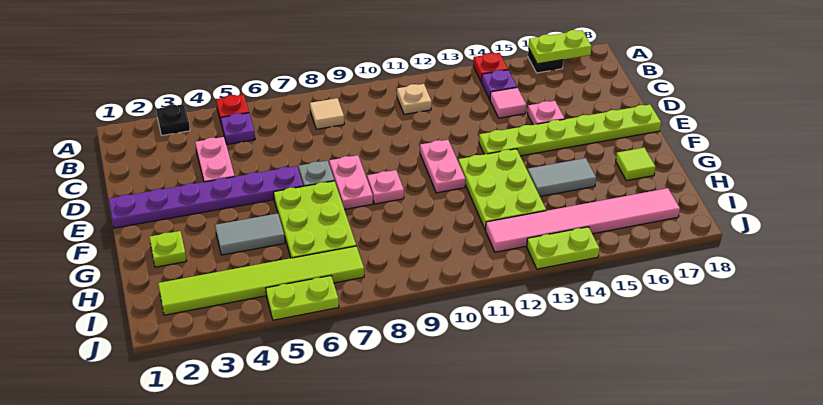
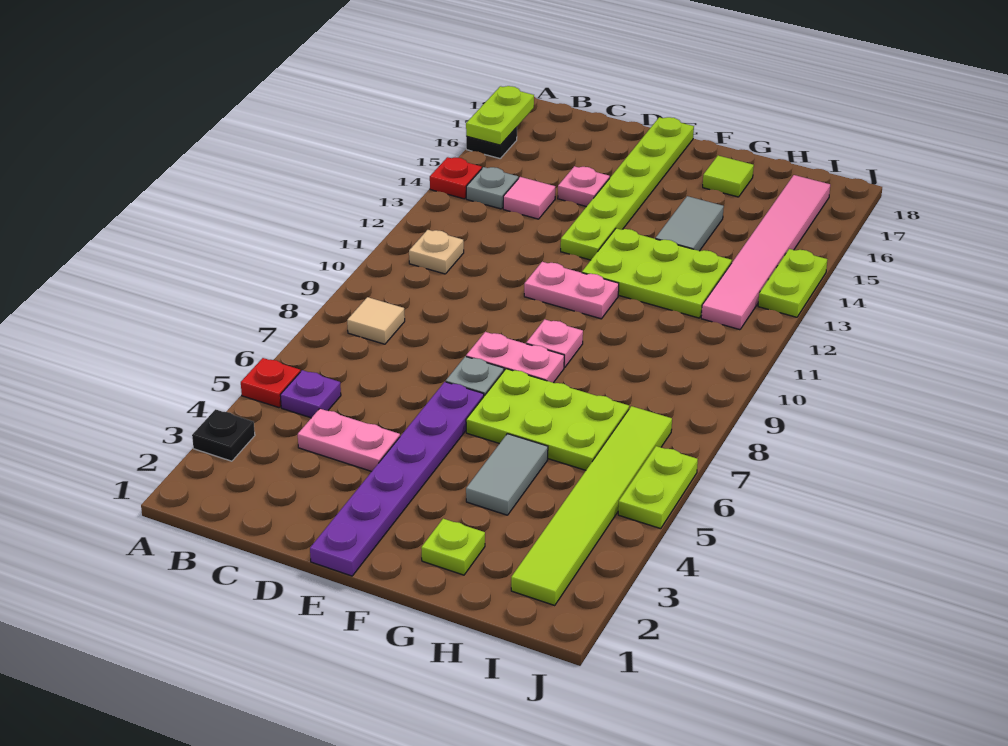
purple 1x1 plate [482,70,517,99] -> grey 1x1 plate [466,167,518,209]

